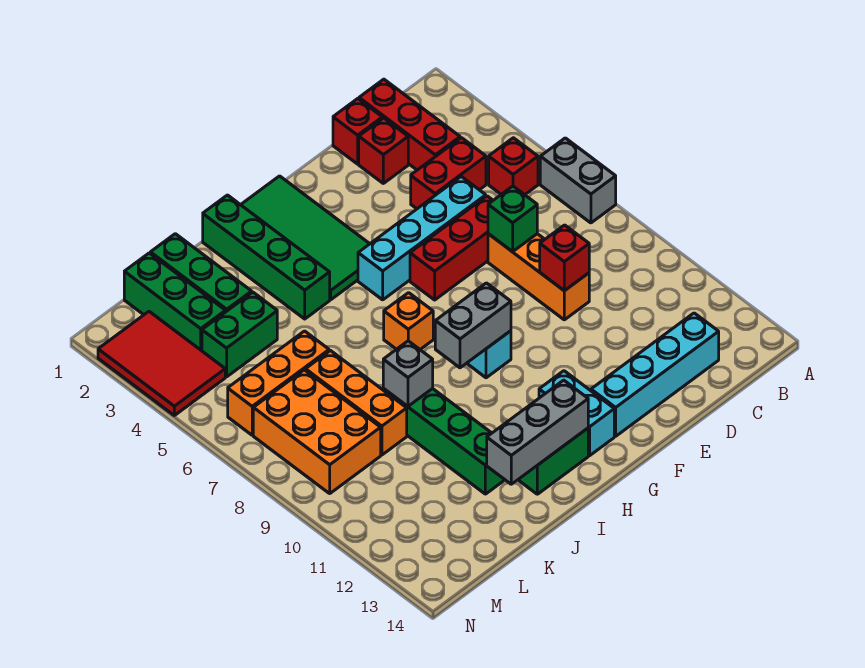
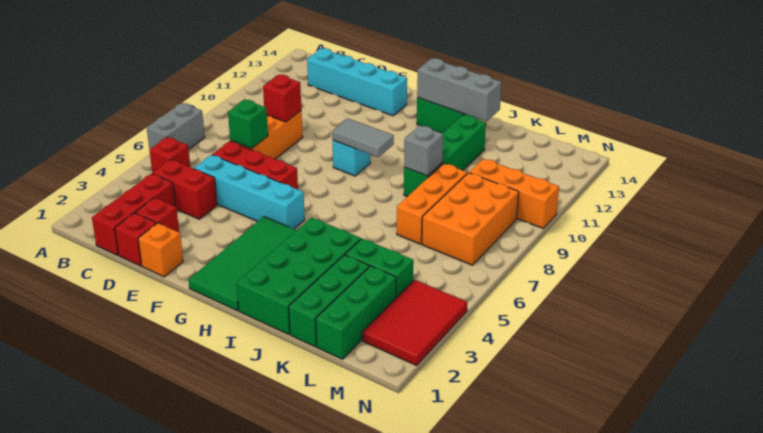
grey 1x2 brick [435,283,511,368] -> grey 1x2 tile [332,118,394,157]
cyan 1x2 brick [539,371,614,456] -> none
orange 1x1 brick [384,293,433,349] -> orange 1x1 brick moved to [138,223,183,277]
green 1x4 brick [203,195,330,319] -> green 2x4 brick [237,218,361,335]
orange 1x3 brick [228,331,329,435] -> orange 1x3 brick moved to [469,159,559,228]

